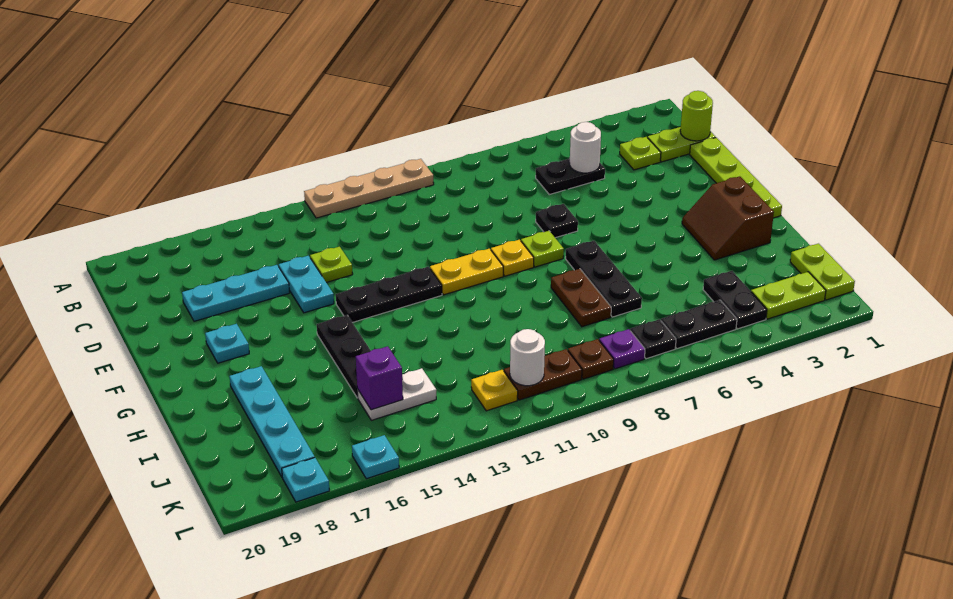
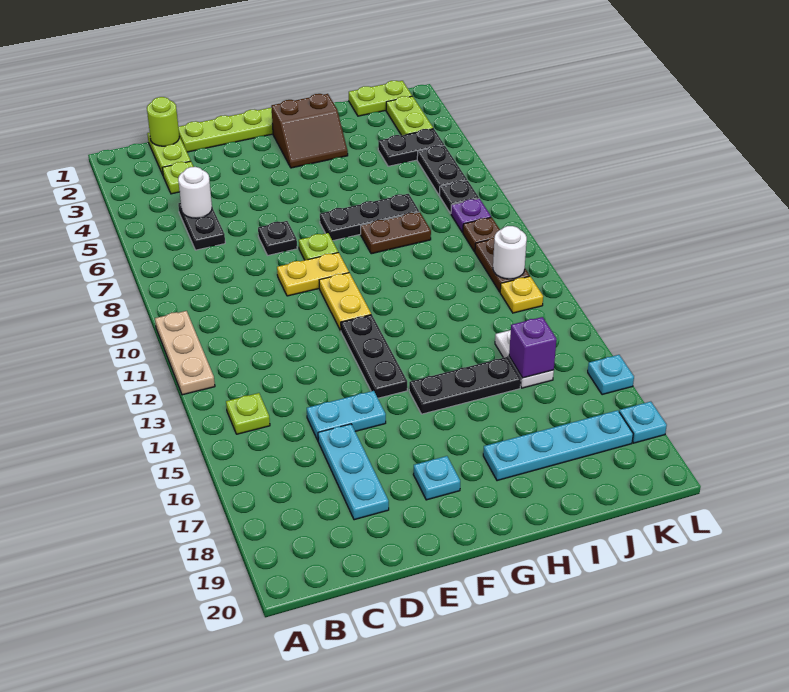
tan 1x4 plate [304,159,434,218] -> tan 1x3 plate [155,311,215,395]
lime 1x1 plate [310,247,353,282] -> lime 1x1 plate moved to [226,393,270,434]
yellow 1x1 plate [491,240,534,276] -> yellow 1x2 plate [277,253,349,296]

